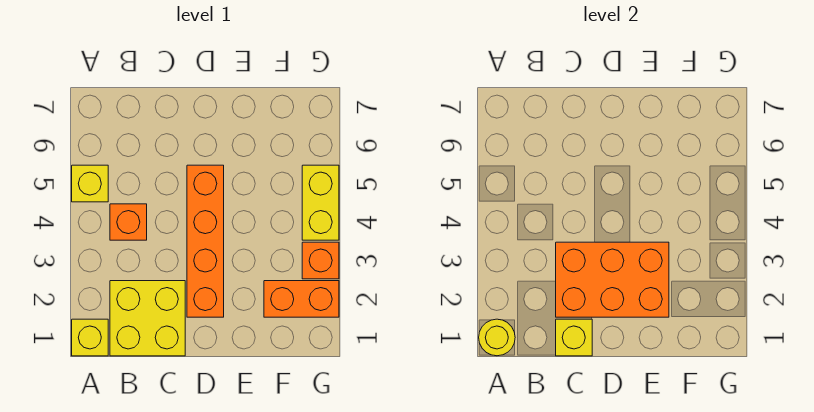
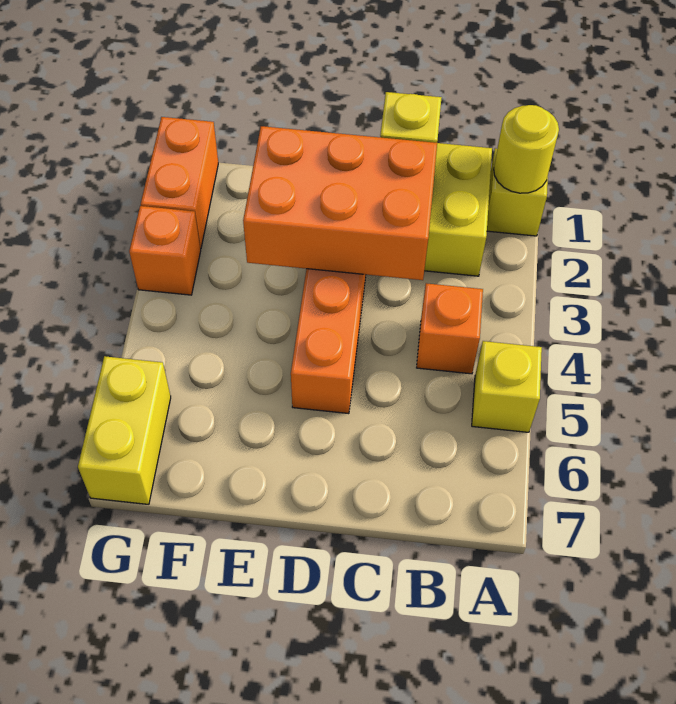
orange 1x2 brick [264,281,339,317] -> orange 1x2 brick turned to [141,117,218,249]
yellow 1x2 brick [302,165,339,240] -> yellow 1x2 brick moved to [78,356,171,504]

